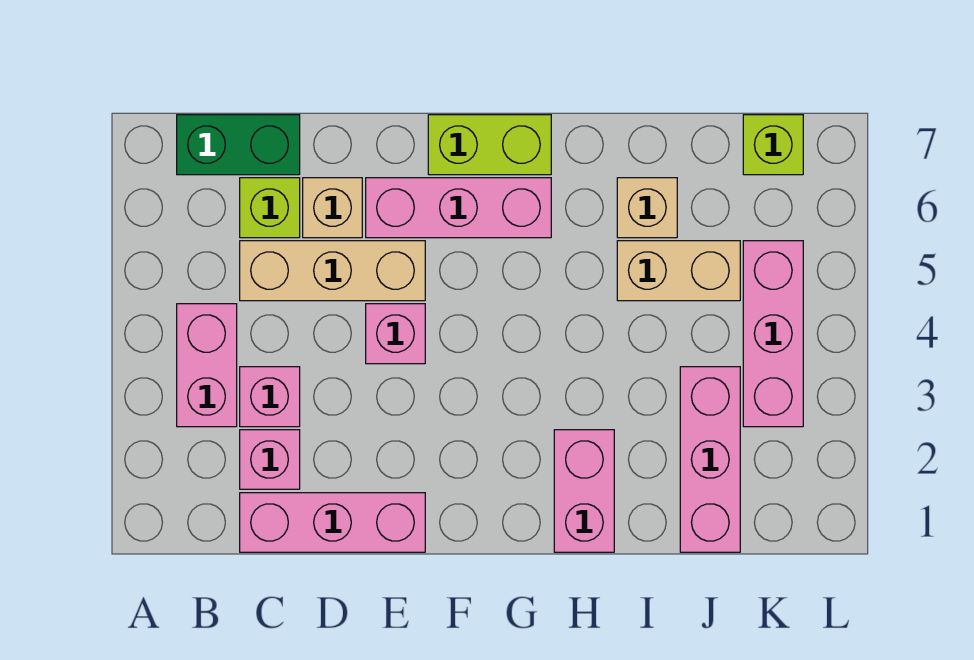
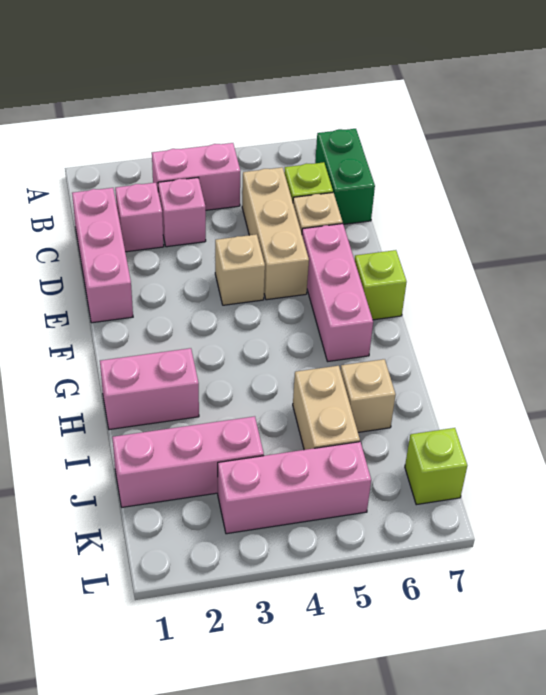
pink 1x1 brick [366,304,425,364] -> tan 1x1 brick [215,234,265,305]
lime 1x2 brick [428,115,551,175] -> lime 1x1 brick [355,250,407,320]

